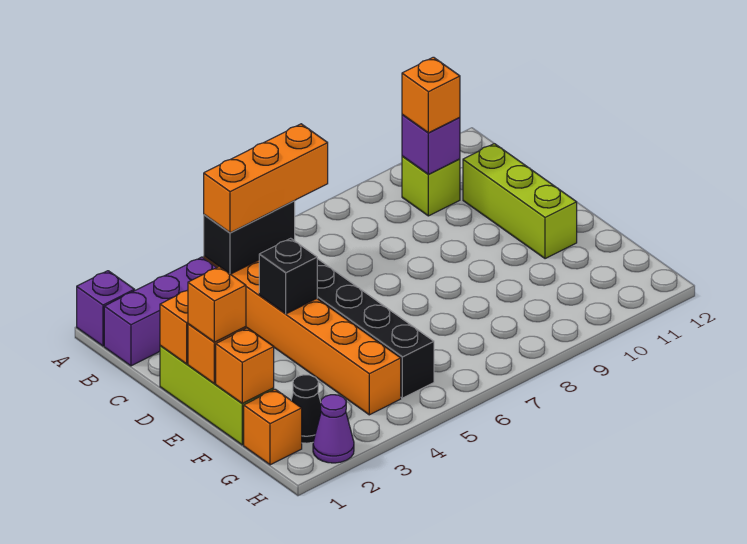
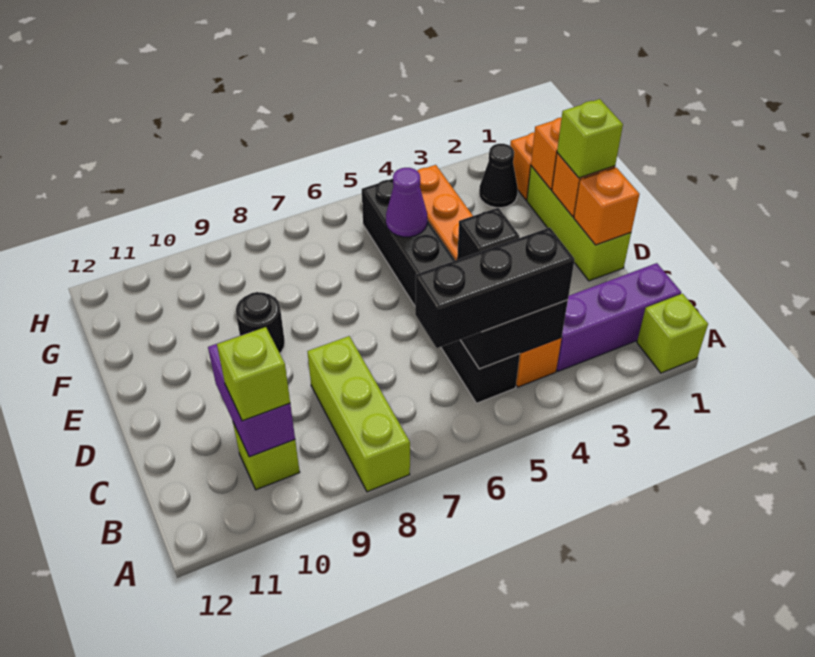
purple 1x1 brick [77,271,135,346] -> lime 1x1 brick [637,294,708,373]
orange 1x3 brick [204,124,328,233] -> black 1x3 brick [415,228,575,348]
purple 1x1 brick [402,115,460,175] -> purple 1x2 brick [208,332,295,457]
orange 1x1 brick [402,57,460,133] -> lime 1x1 brick [217,327,290,421]
lime 1x3 brick [463,144,577,259] -> lime 1x3 brick moved to [307,336,410,492]
orange 1x1 brick [188,267,246,342] -> lime 1x1 brick [557,99,623,178]
none -> black 1x1 round brick [236,292,285,353]
purple 1x1 cone [313,395,354,463] -> purple 1x1 cone moved to [386,168,427,237]

